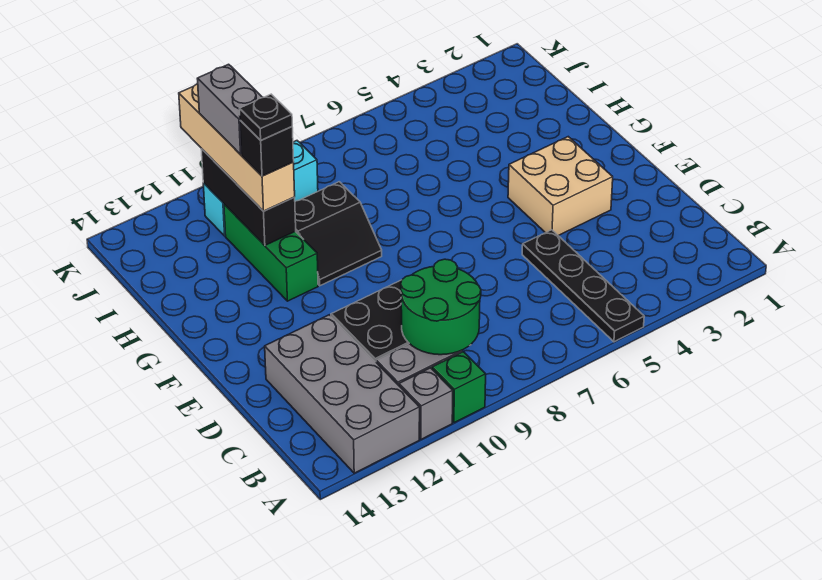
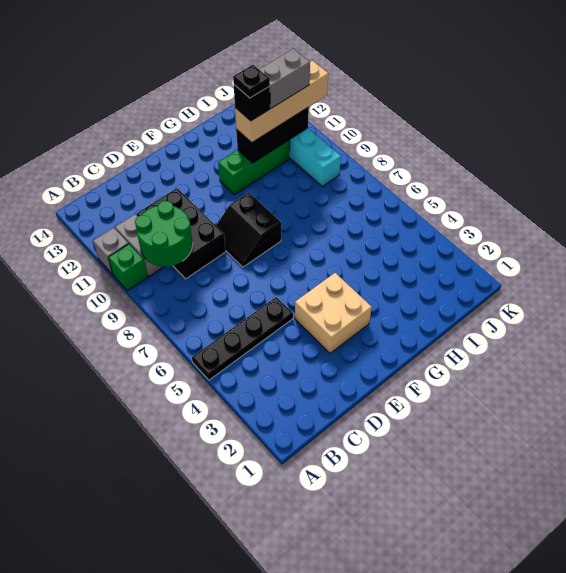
grey 2x4 brick [265,315,420,473] -> none
black 2x2 slope [295,182,382,286] -> black 2x2 slope moved to [216,192,281,267]

